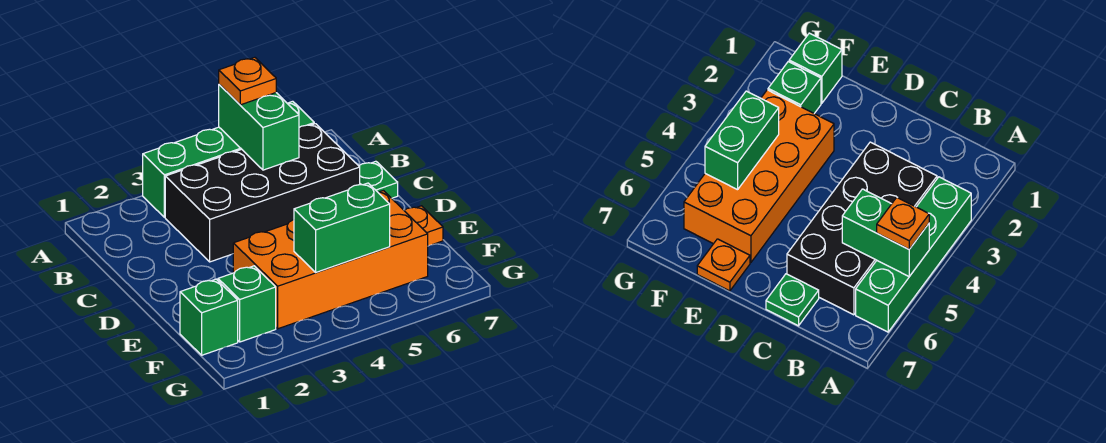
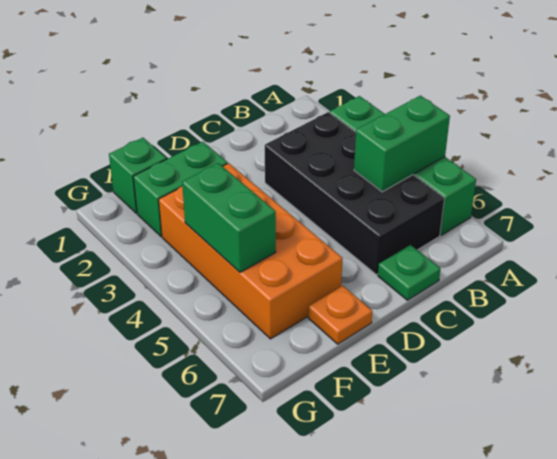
orange 1x1 plate [219,57,276,105] -> none
green 1x1 brick [218,266,276,342] -> green 1x2 brick [133,142,228,236]

